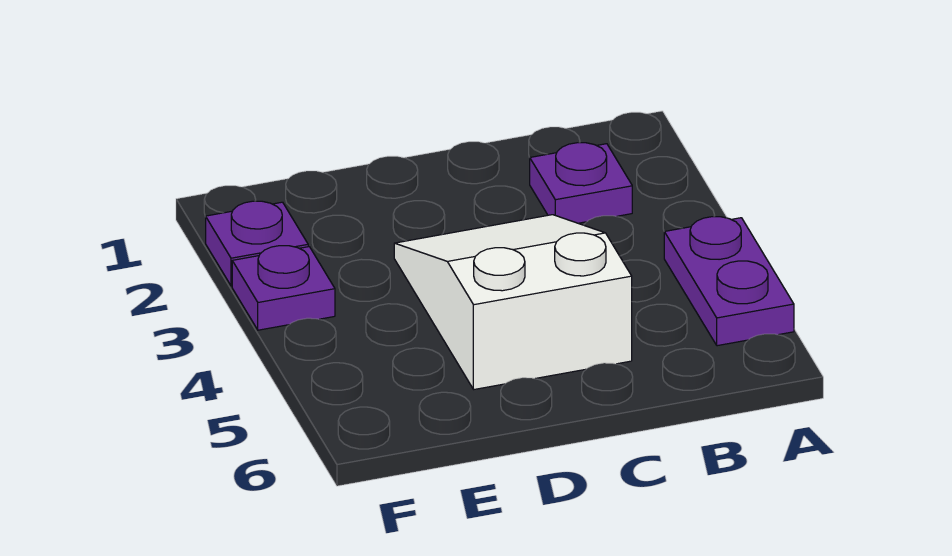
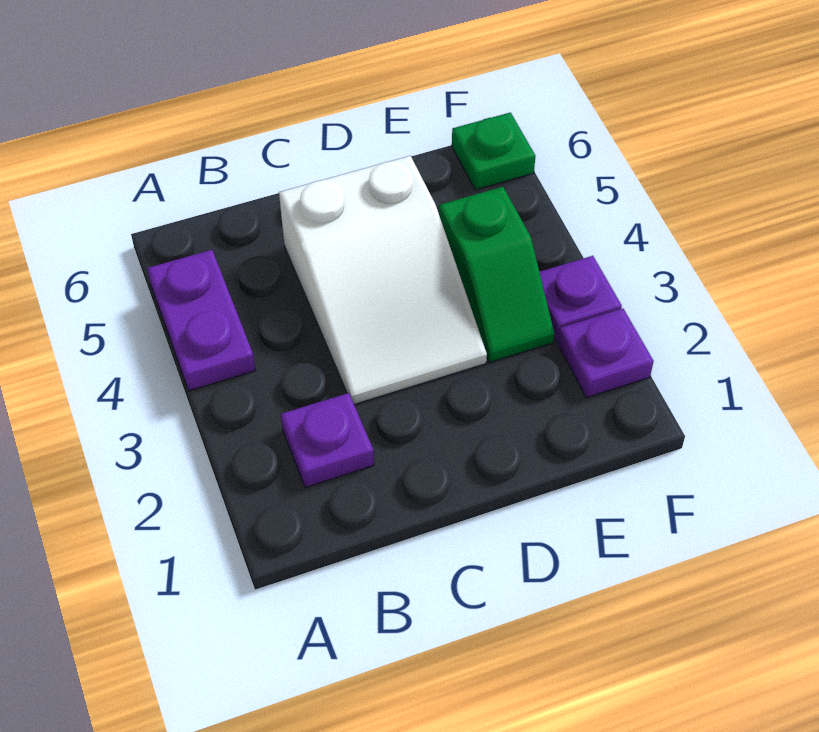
none -> green 1x2 slope [439,187,554,362]
none -> green 1x1 plate [452,112,535,190]

